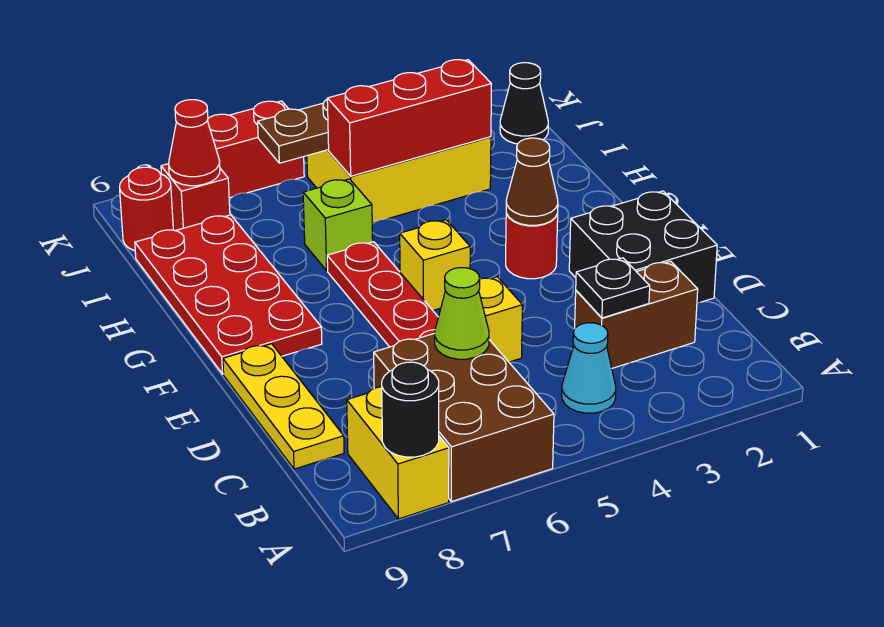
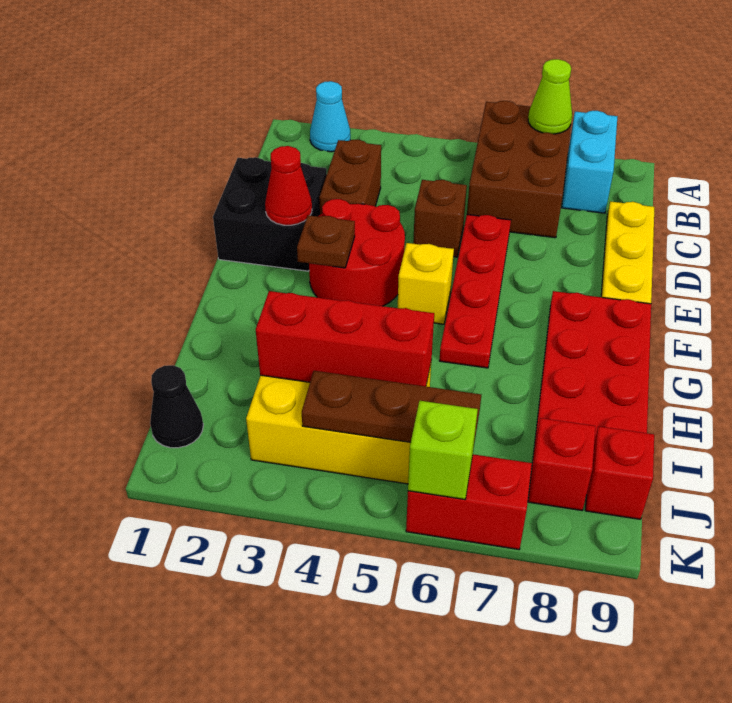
yellow 1x2 brick [347,387,449,519] -> cyan 1x2 brick [562,111,618,213]
black 1x1 round brick [382,362,439,457] -> none
cyan 1x1 cone [562,323,616,413] -> cyan 1x1 cone moved to [310,81,350,152]
brown 1x2 brick [575,261,698,368] -> brown 1x2 brick turned to [319,140,381,215]
black 1x1 plate [576,258,650,318] -> none
lime 1x1 cone [435,268,489,359] -> lime 1x1 cone moved to [528,59,572,134]
yellow 1x1 brick [479,277,522,362] -> brown 1x1 brick [413,180,467,257]
red 1x1 round brick [506,213,558,279] -> red 2x2 round brick [309,199,405,306]
brown 1x1 cone [506,138,558,225] -> brown 1x1 plate [297,215,355,268]
lime 1x1 brick [303,179,373,271] -> lime 1x1 brick moved to [408,401,478,499]
red 1x1 cone [169,100,220,186] -> red 1x1 cone moved to [265,146,312,225]
red 1x1 round brick [120,167,173,251] -> red 1x1 brick [585,426,654,519]

